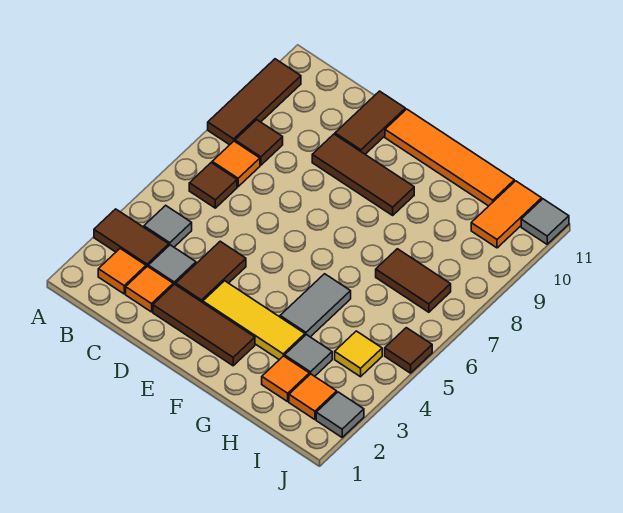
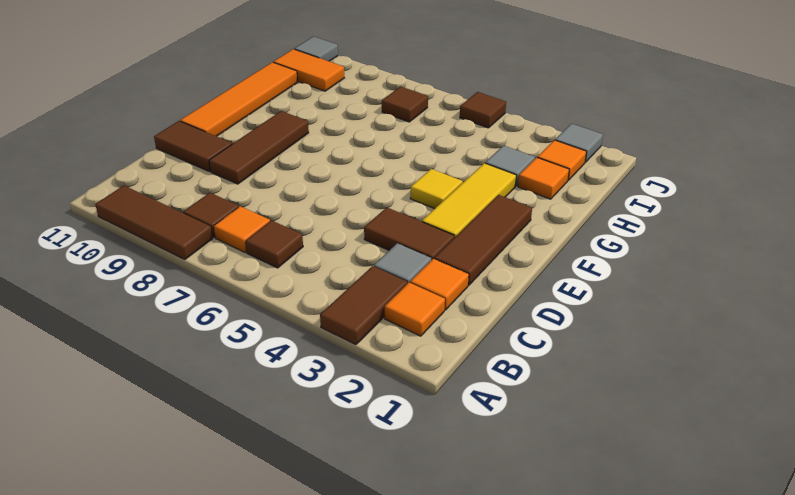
grey 1x1 tile [144,205,192,247] -> none
grey 1x2 tile [280,274,351,337] -> none
brown 1x2 tile [376,249,451,312] -> brown 1x1 tile [382,86,428,122]
yellow 1x1 tile [335,331,382,377] -> yellow 1x1 tile moved to [410,169,463,209]

